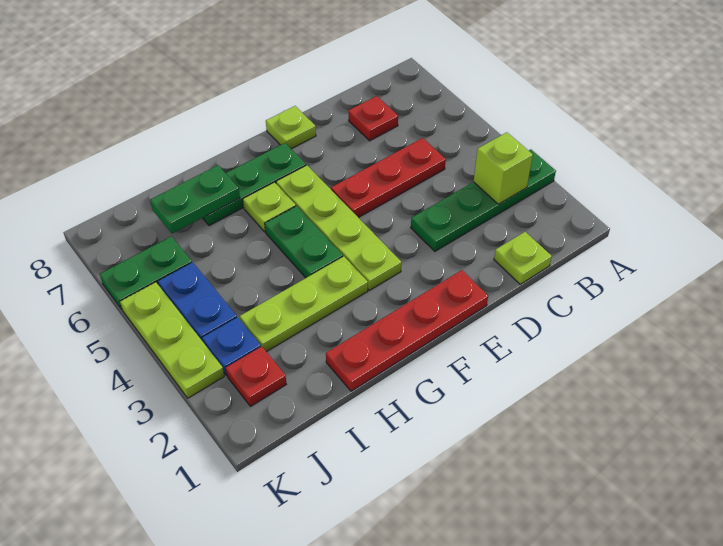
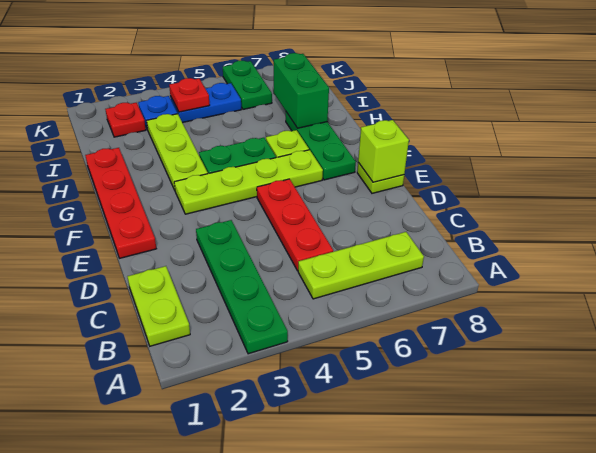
lime 1x1 brick [474,132,533,204] -> lime 1x1 brick moved to [358,120,409,182]
lime 1x1 plate [494,232,552,284] -> lime 1x2 plate [127,266,190,346]
red 1x1 plate [348,96,398,141] -> red 1x1 plate moved to [169,78,209,112]
green 1x2 plate [150,165,240,234] -> green 1x2 brick [274,53,329,128]
lime 1x3 plate [120,282,224,398] -> lime 1x3 plate moved to [298,232,424,299]

